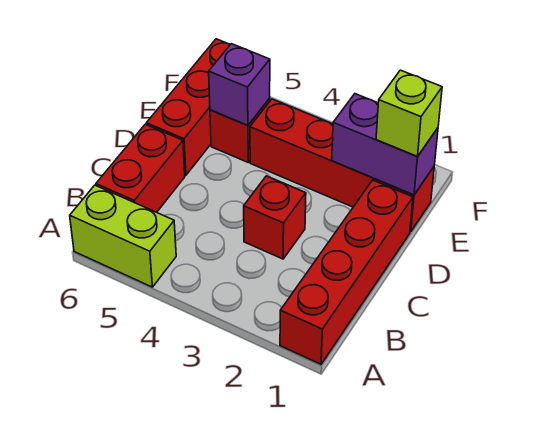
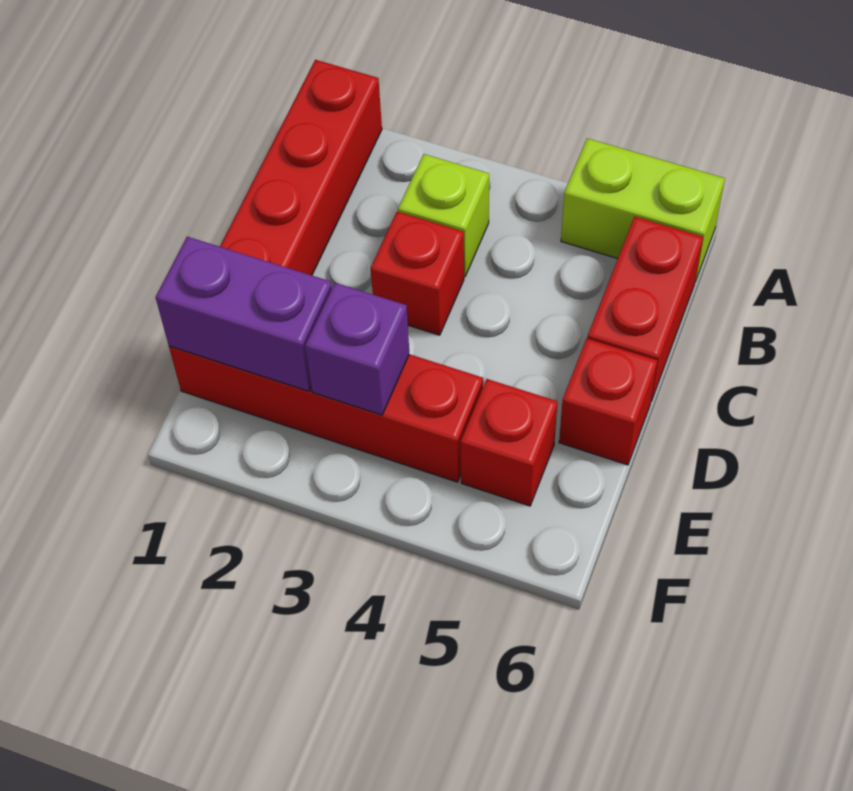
red 1x3 brick [146,39,230,175] -> red 1x1 brick [559,339,657,465]
lime 1x1 brick [376,70,442,156] -> lime 1x1 brick moved to [398,154,489,277]
purple 1x1 brick [209,44,270,126] -> purple 1x1 brick moved to [305,283,409,415]

